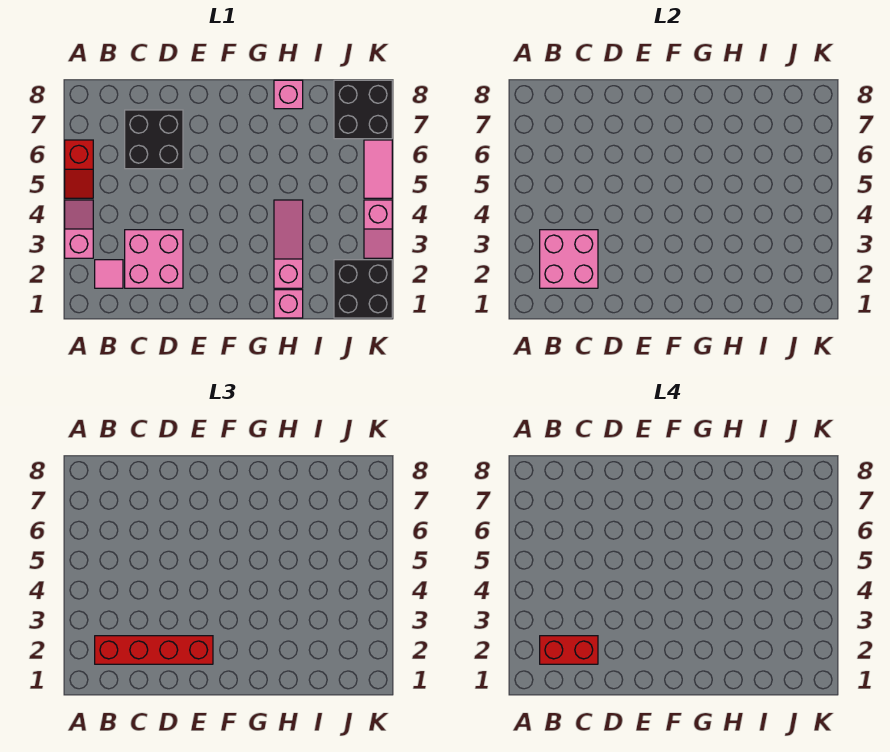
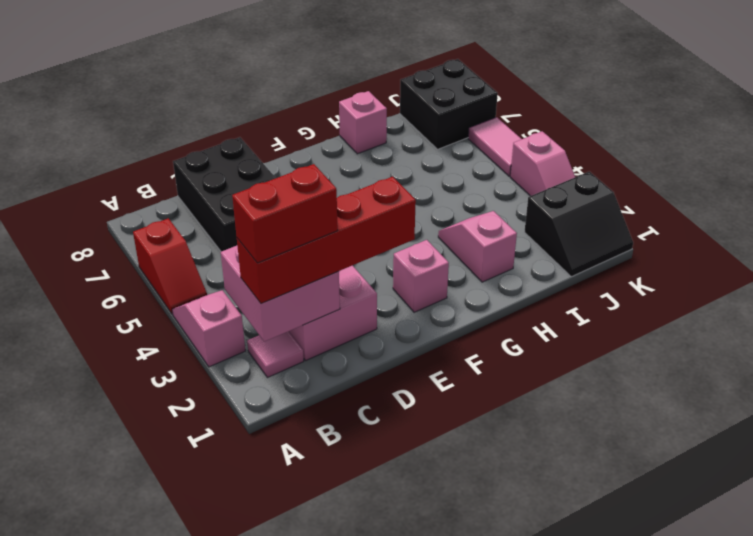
black 2x2 brick [125,110,183,169] -> black 2x3 brick [173,137,275,252]
pink 1x1 brick [274,290,303,318] -> pink 1x1 brick moved to [393,240,449,312]
pink 1x3 slope [274,200,303,288] -> pink 1x2 slope [438,211,517,282]
black 2x2 brick [334,260,392,318] -> black 2x2 slope [524,172,633,277]

